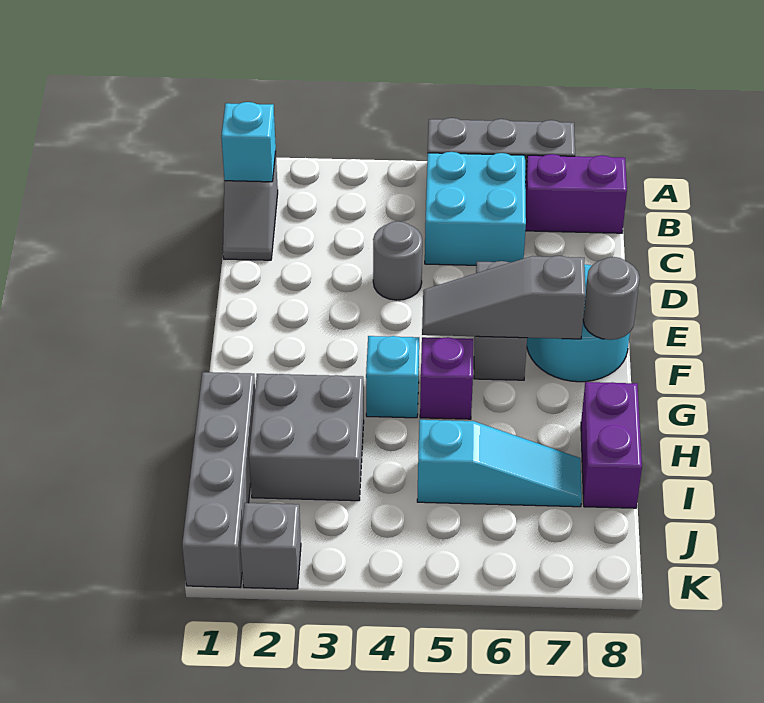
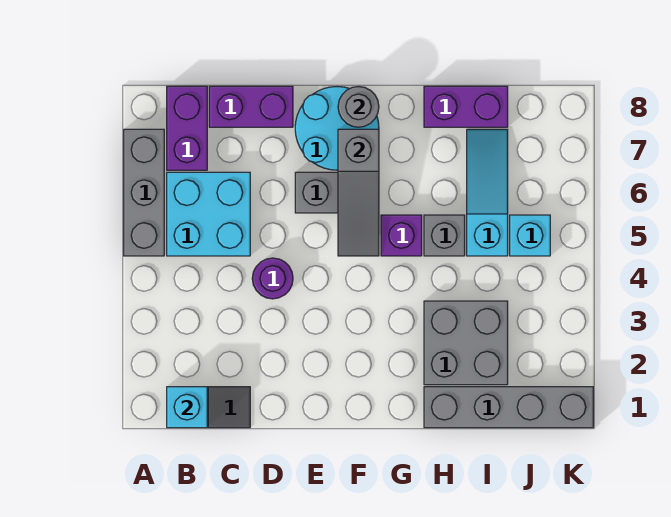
none -> purple 1x2 brick [209,86,293,127]
grey 1x1 round brick [373,221,422,300] -> purple 1x1 round brick [252,258,293,299]
cyan 1x1 brick [366,336,419,418] -> cyan 1x1 brick moved to [510,215,550,256]
grey 1x1 brick [240,503,301,589] -> grey 1x1 brick moved to [424,215,465,256]

